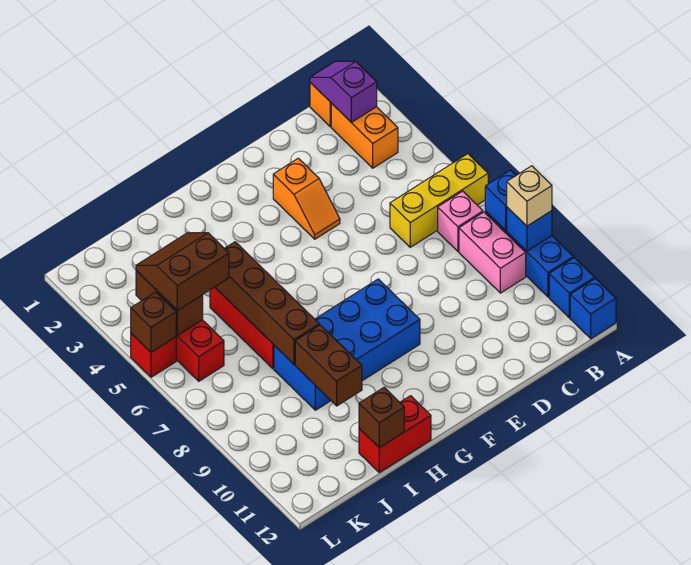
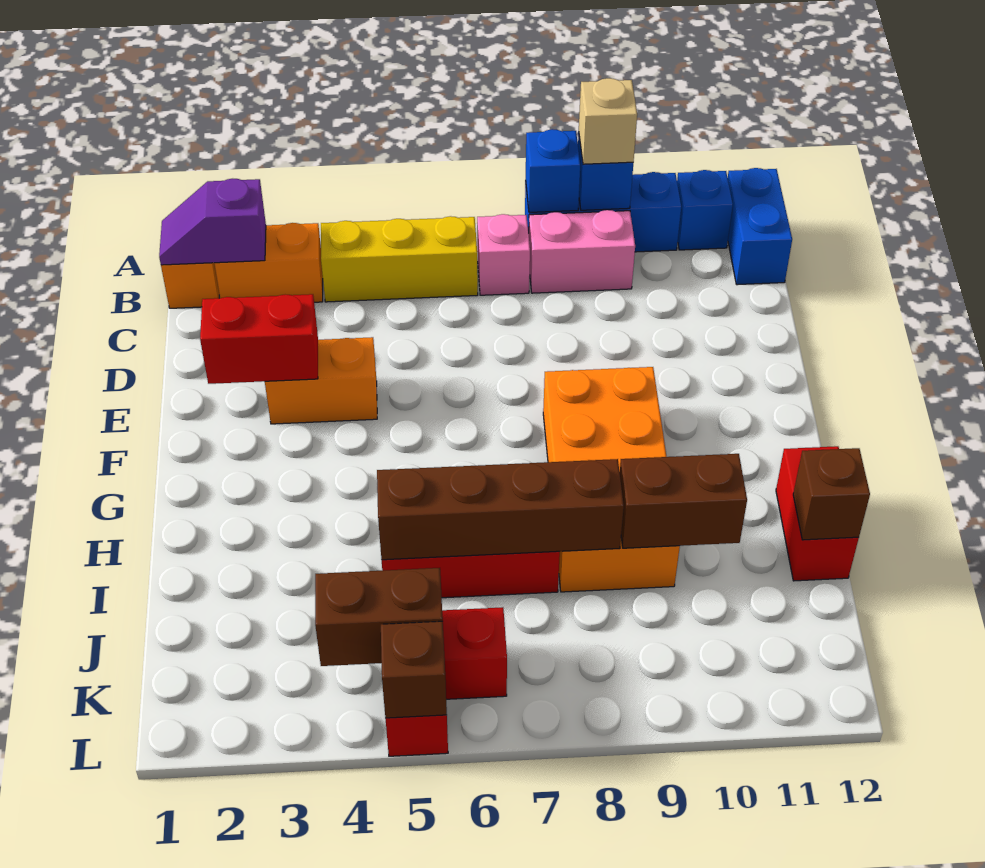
yellow 1x3 brick [390,154,488,247] -> yellow 1x3 brick turned to [321,216,478,302]
blue 1x1 brick [570,279,616,339] -> blue 1x2 brick [728,168,792,285]
none -> red 1x2 brick [200,294,318,384]
orange 1x2 slope [273,158,340,239] -> orange 1x2 brick [265,337,377,424]
blue 2x4 brick [274,279,420,410] -> orange 2x4 brick [543,367,680,592]
brown 2x2 slope [136,233,229,311] -> none

